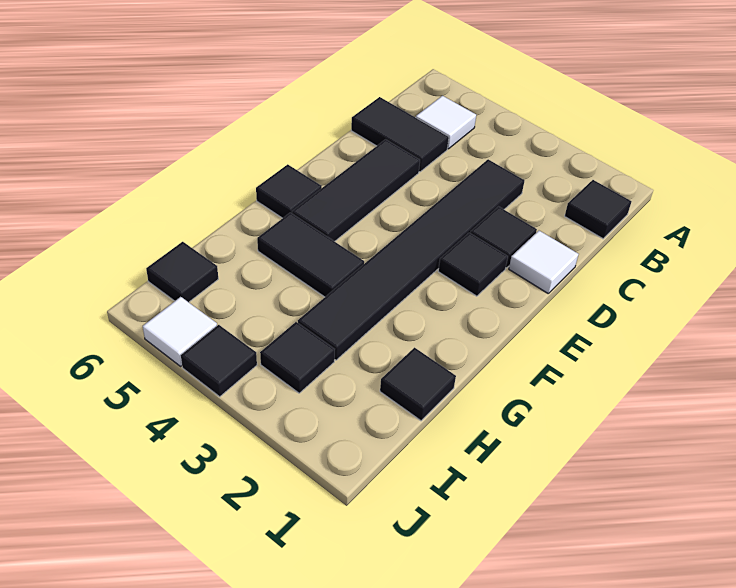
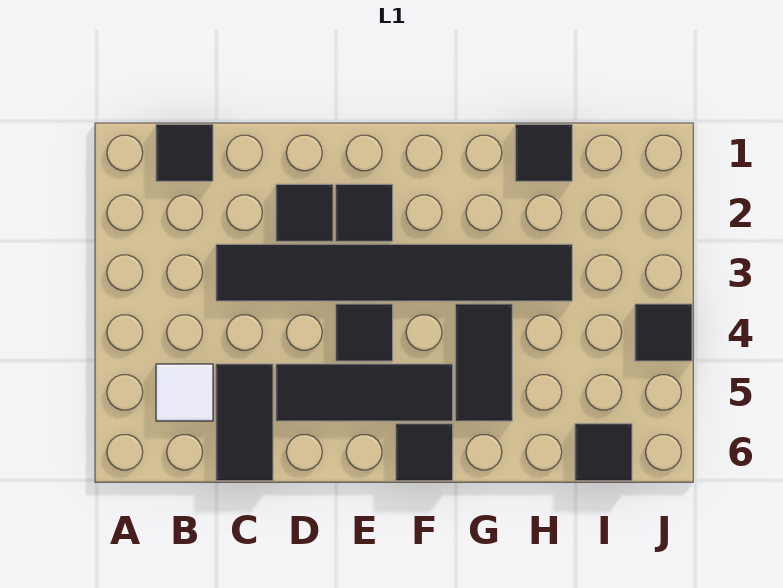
white 1x1 tile [509,231,579,293] -> none
black 1x1 tile [260,322,335,393] -> black 1x1 tile moved to [336,304,393,361]
white 1x1 tile [143,297,217,366] -> none

